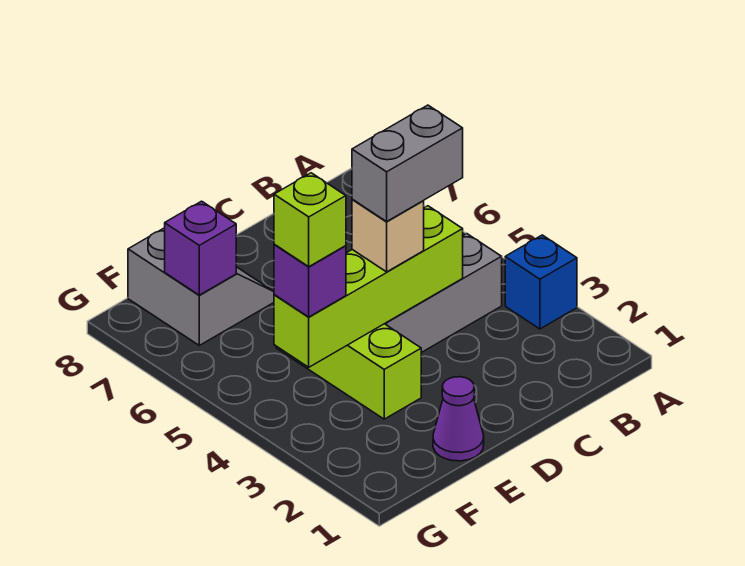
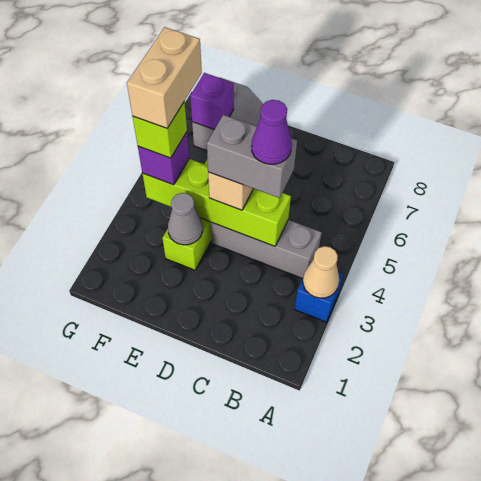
none -> tan 1x1 cone [303,246,339,298]
purple 1x1 cone [433,377,484,461] -> purple 1x1 cone moved to [251,100,292,164]
none -> grey 1x1 cone [168,193,203,245]
none -> tan 1x2 brick [127,27,202,128]

